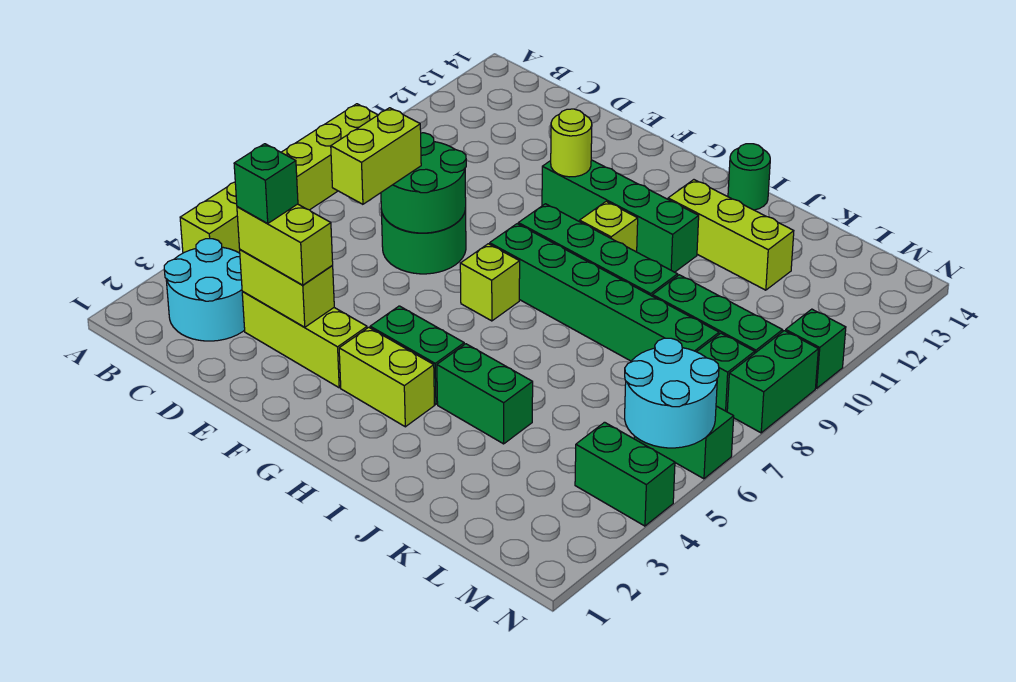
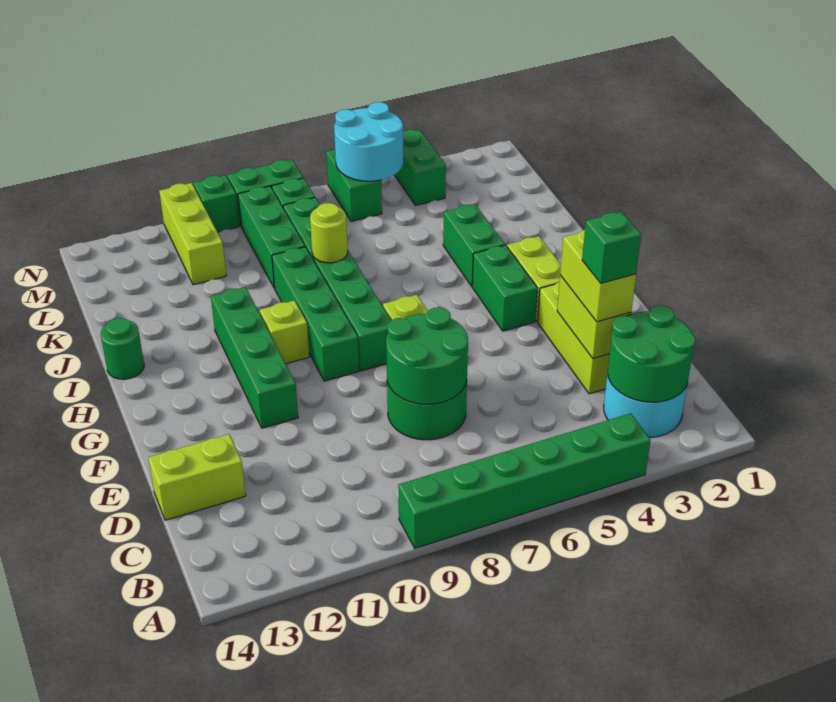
lime 1x6 brick [180,104,377,253] -> green 1x6 brick [398,413,651,548]
none -> green 2x2 round brick [608,305,696,402]
lime 1x2 brick [331,108,421,204] -> lime 1x2 brick moved to [148,434,246,520]
lime 1x1 round brick [551,109,592,177] -> lime 1x1 round brick moved to [310,203,348,263]
lime 1x3 brick [668,180,794,290] -> lime 1x3 brick moved to [159,183,226,285]

